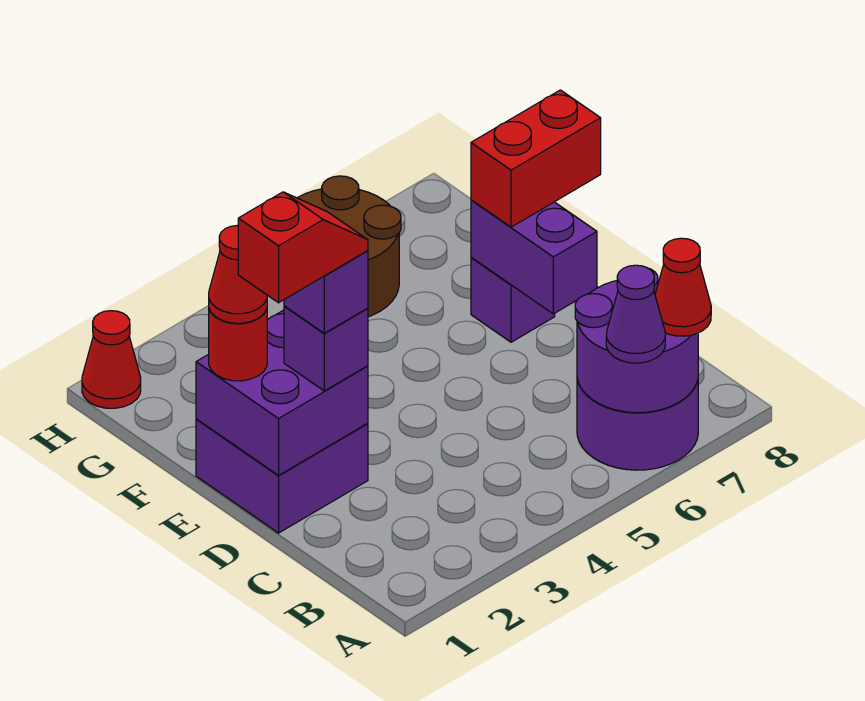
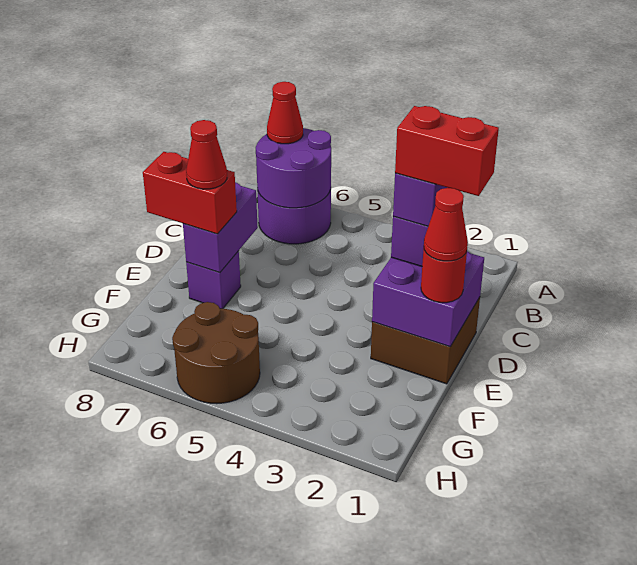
purple 1x1 cone [606,265,665,363] -> none
purple 2x2 brick [196,419,368,533] -> brown 2x2 brick [371,297,480,384]
red 1x2 slope [238,192,368,303] -> red 1x2 brick [395,106,499,196]
red 1x1 cone [82,311,141,408] -> red 1x1 cone moved to [186,120,227,189]

